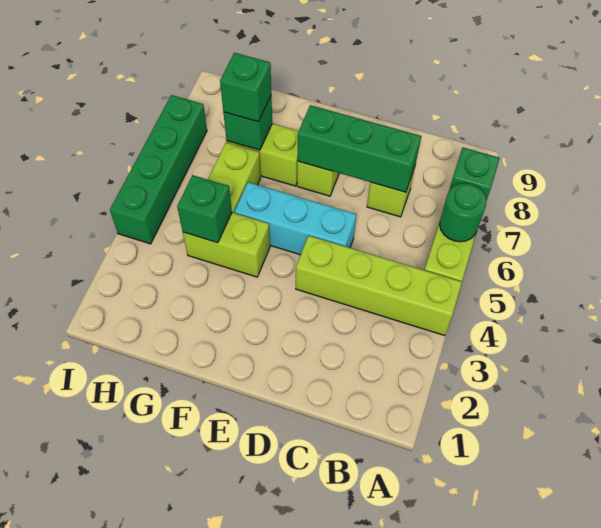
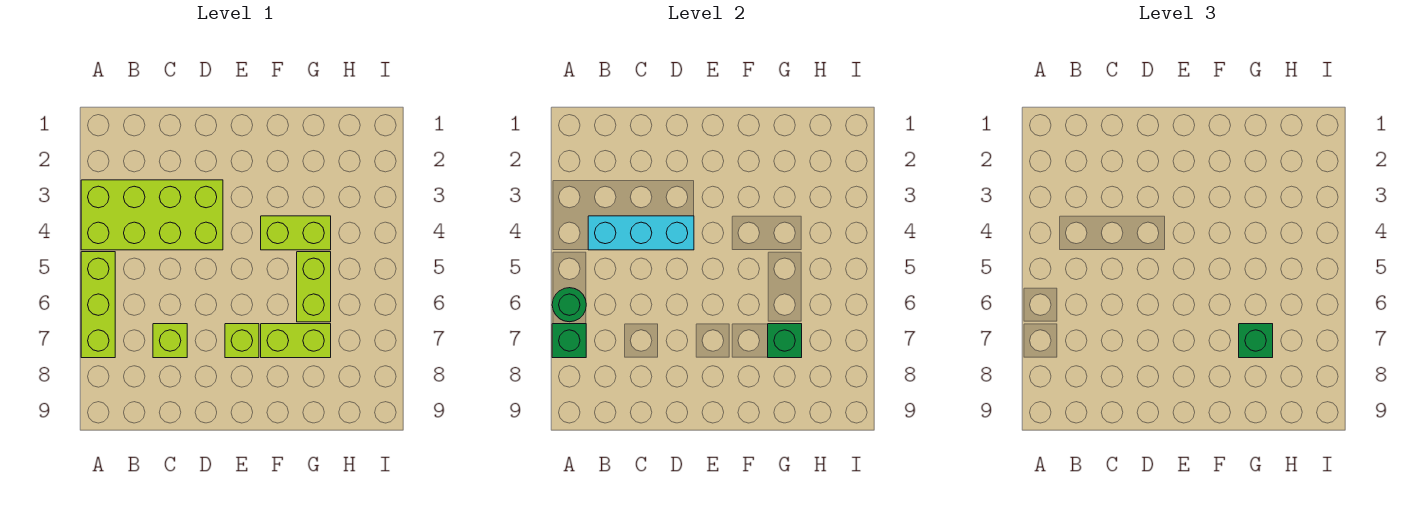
lime 1x4 brick [296,236,462,336] -> lime 2x4 brick [81,180,223,250]
green 1x3 brick [298,105,421,192] -> none
cyan 1x3 brick [235,182,357,255] -> cyan 1x3 brick moved to [588,216,694,250]
green 1x1 brick [177,175,232,243] -> none
green 1x4 brick [110,95,207,244] -> none

